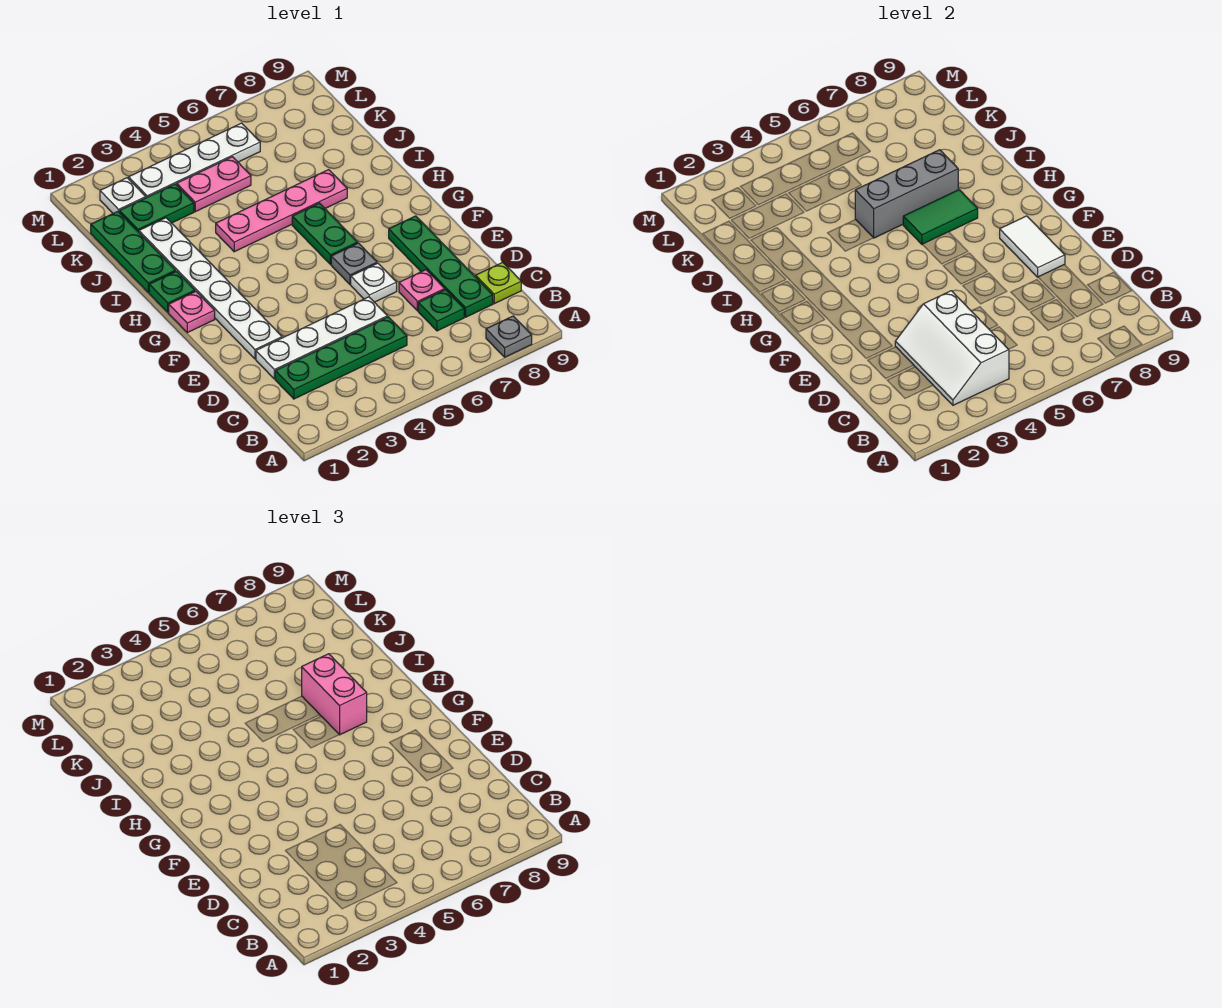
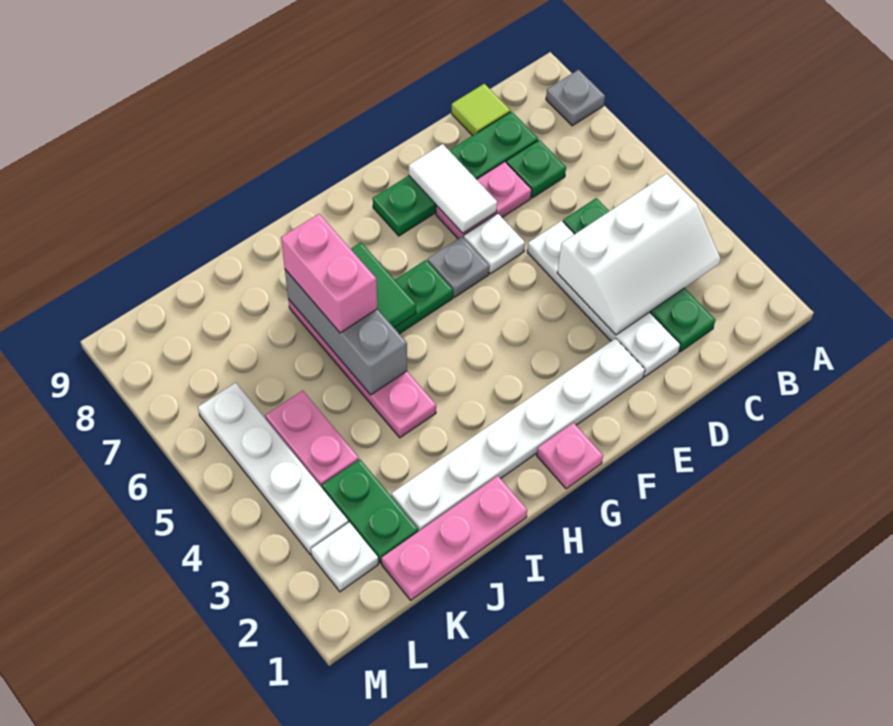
lime 1x1 plate [476,262,521,304] -> lime 1x1 tile [452,84,510,136]
pink 1x1 plate [399,270,445,311] -> pink 1x2 plate [436,162,532,239]
white 1x2 tile [1000,216,1065,277] -> white 1x2 tile turned to [409,144,497,233]
green 1x1 plate [149,271,195,312] -> none
pink 1x2 brick [302,654,367,735] -> pink 1x2 brick turned to [281,214,377,333]
green 1x3 plate [91,211,176,293] -> pink 1x3 plate [381,476,527,600]

